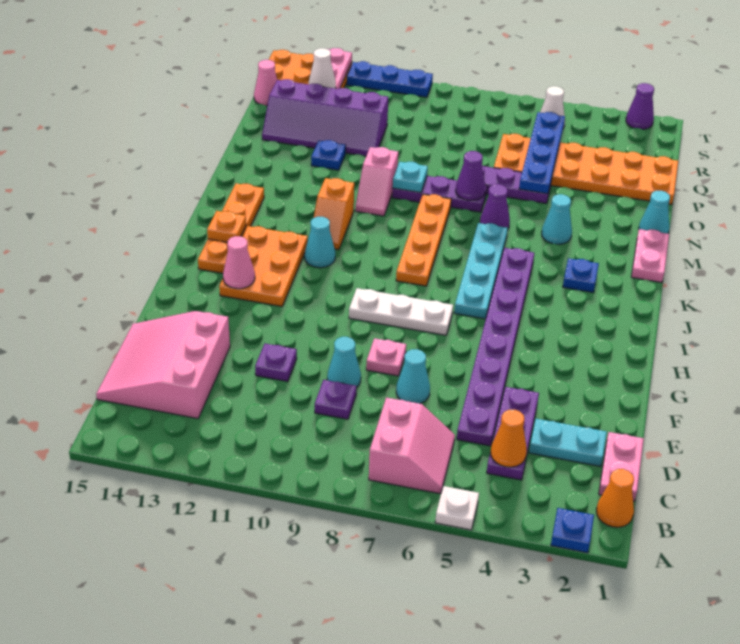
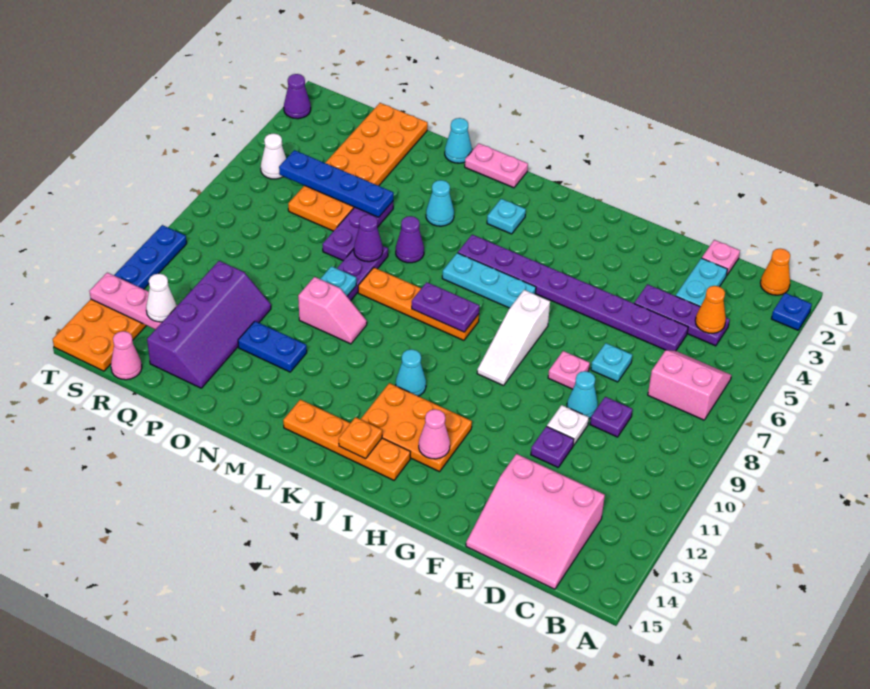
white 1x1 plate [435,486,479,530] -> white 1x1 plate moved to [547,405,589,446]
pink 1x2 plate [599,432,644,501] -> pink 1x1 plate [702,240,740,276]
cyan 1x1 cone [396,349,430,404] -> cyan 1x1 plate [591,343,632,382]
white 1x3 plate [349,288,453,335] -> white 1x3 slope [477,290,550,386]
cyan 1x4 plate [454,223,508,319] -> cyan 1x3 plate [442,253,536,308]
none -> purple 1x2 plate [412,282,479,332]
blue 1x1 plate [563,258,599,292] -> cyan 1x1 plate [487,199,526,234]
orange 1x2 slope [314,178,354,250] -> none
blue 1x1 plate [311,140,346,170] -> blue 1x2 plate [238,321,307,372]

